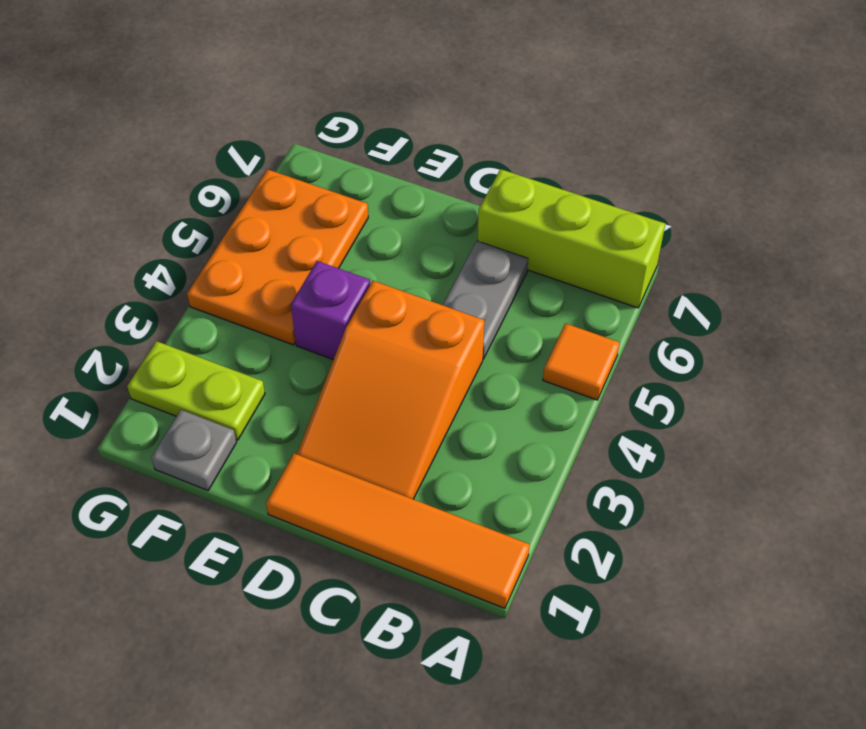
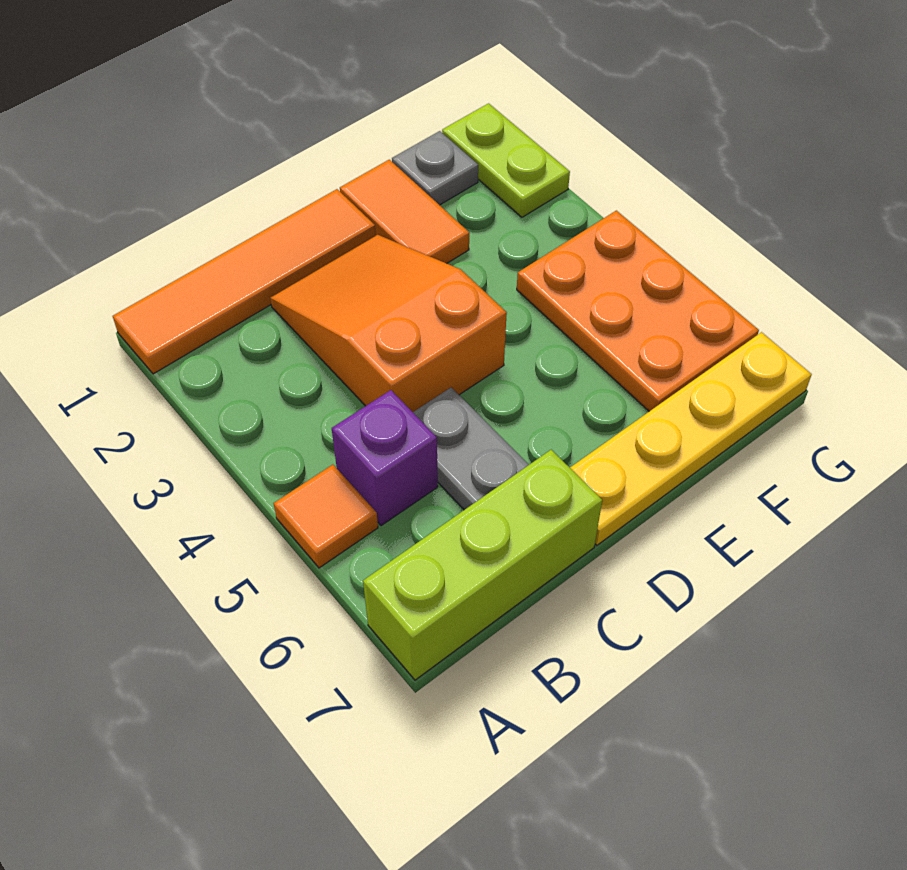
none -> yellow 1x4 plate [570,332,812,545]
none -> orange 1x2 tile [340,160,469,263]
purple 1x1 brick [291,261,370,360] -> purple 1x1 brick moved to [332,390,438,526]
lime 1x2 plate [127,341,265,440] -> lime 1x2 plate turned to [442,103,570,217]

